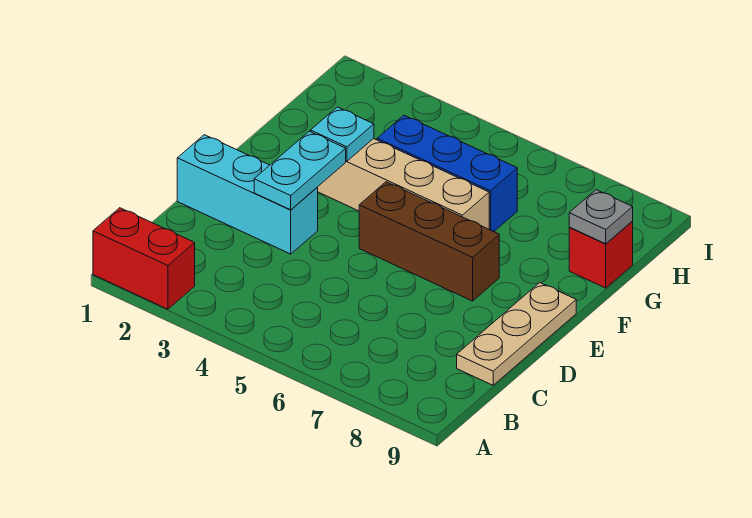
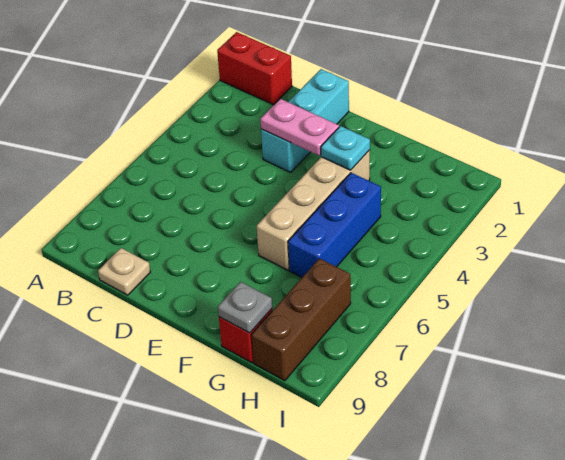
red 1x2 brick [93,208,195,309] -> red 1x2 brick turned to [217,32,292,105]
tan 1x3 plate [457,283,576,385] -> tan 1x1 plate [98,248,150,295]
cyan 1x2 plate [254,131,346,210] -> pink 1x2 plate [260,99,339,156]
brown 1x3 brick [359,182,499,301] -> brown 1x3 brick moved to [251,258,351,381]

